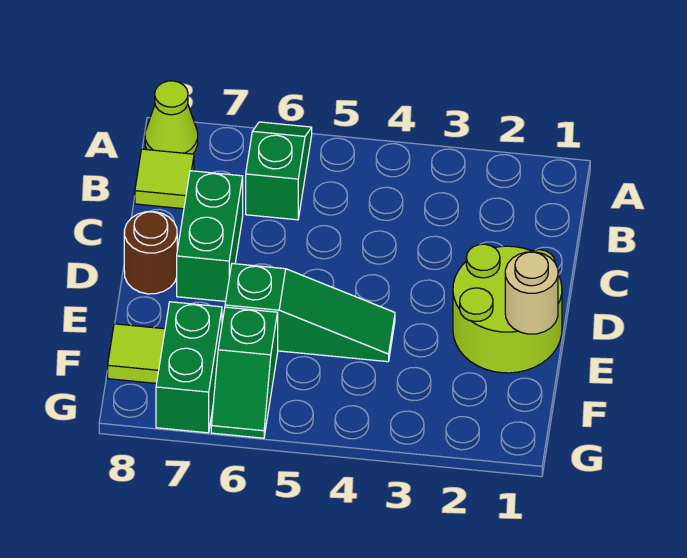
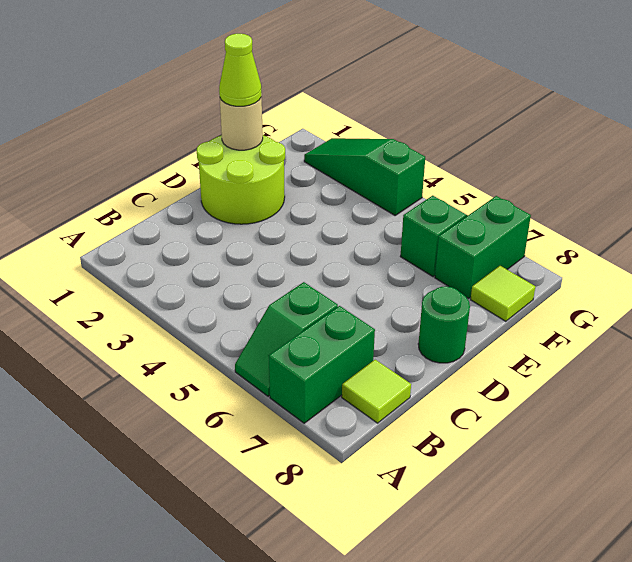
lime 1x1 cone [145,81,198,154] -> lime 1x1 cone moved to [219,34,261,106]
green 1x2 brick [177,171,243,301] -> green 1x2 brick moved to [269,306,375,423]
brown 1x1 round brick [124,212,177,294] -> green 1x1 round brick [418,286,470,363]
green 1x3 slope [225,264,395,362] -> green 1x3 slope moved to [304,138,425,215]

